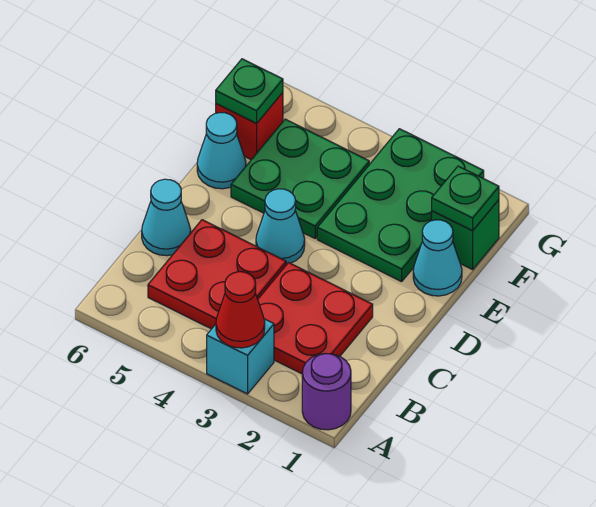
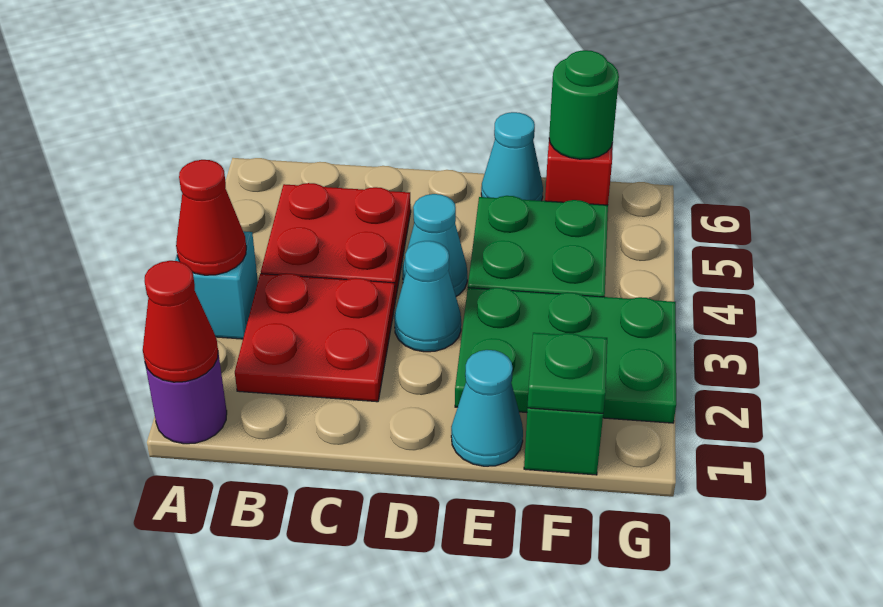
none -> red 1x1 cone [143,261,218,382]
cyan 1x1 cone [142,179,191,256] -> cyan 1x1 cone moved to [394,241,461,352]
green 1x1 plate [216,59,283,123] -> green 1x1 round brick [549,50,619,159]

